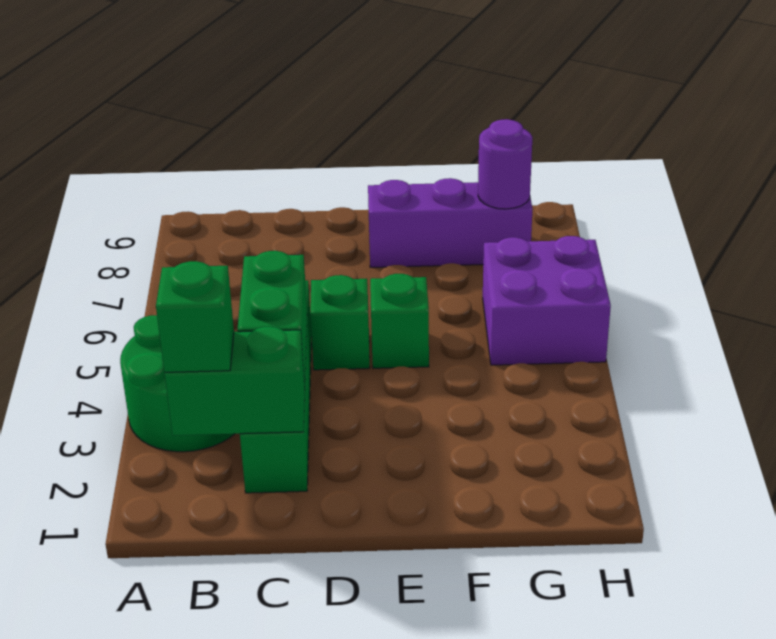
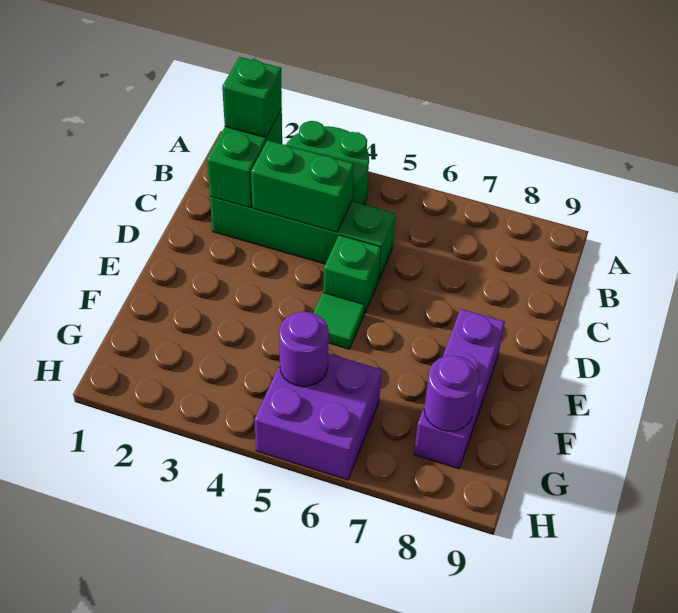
green 1x1 brick [370,274,429,368] -> green 1x1 tile [314,293,365,349]
none -> purple 1x1 round brick [279,312,329,387]

